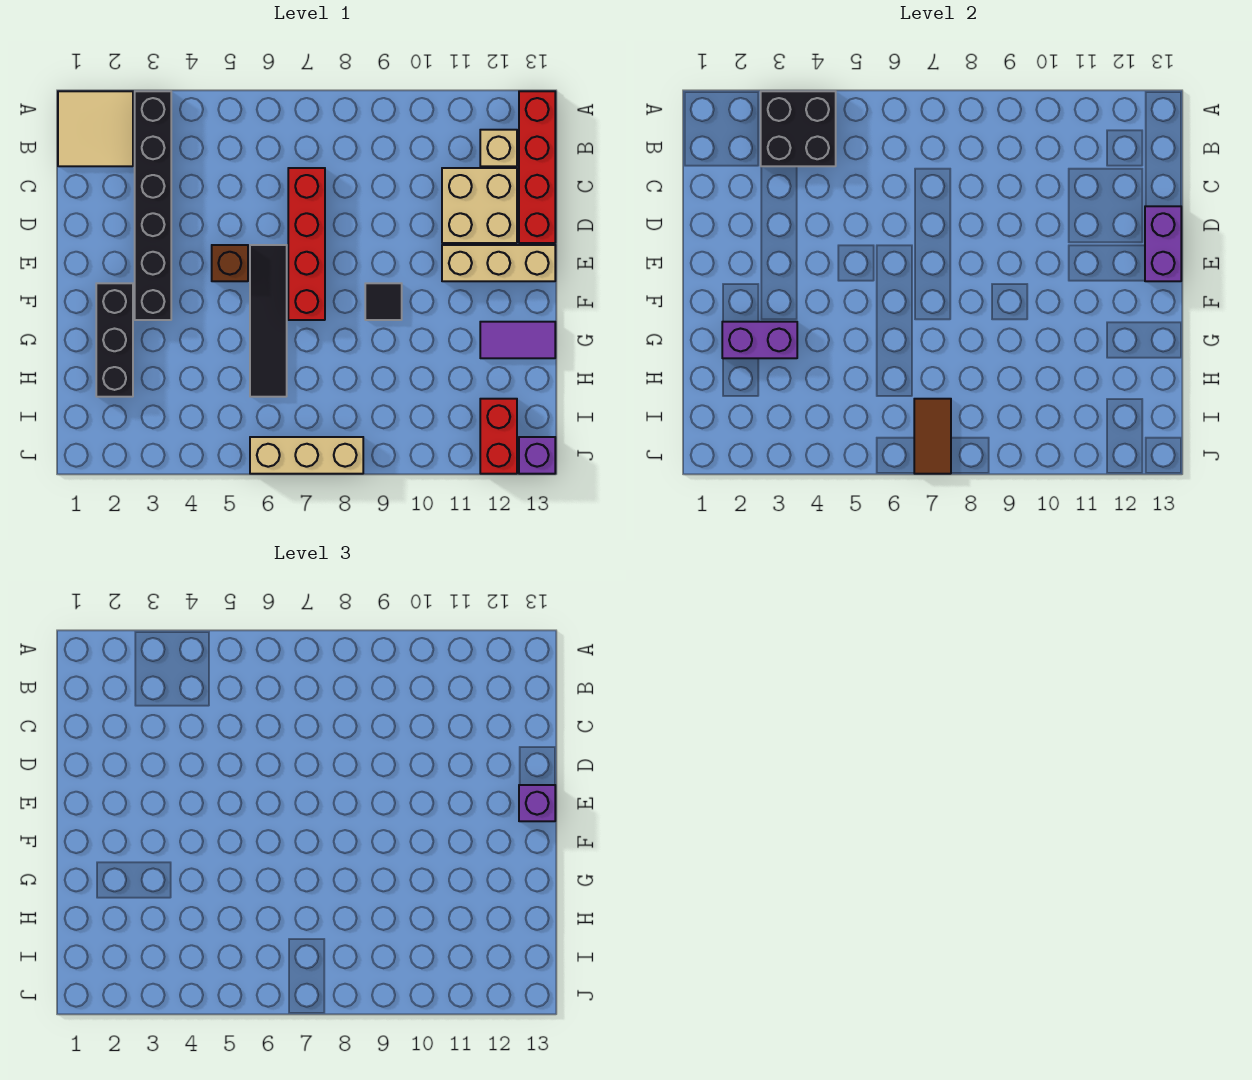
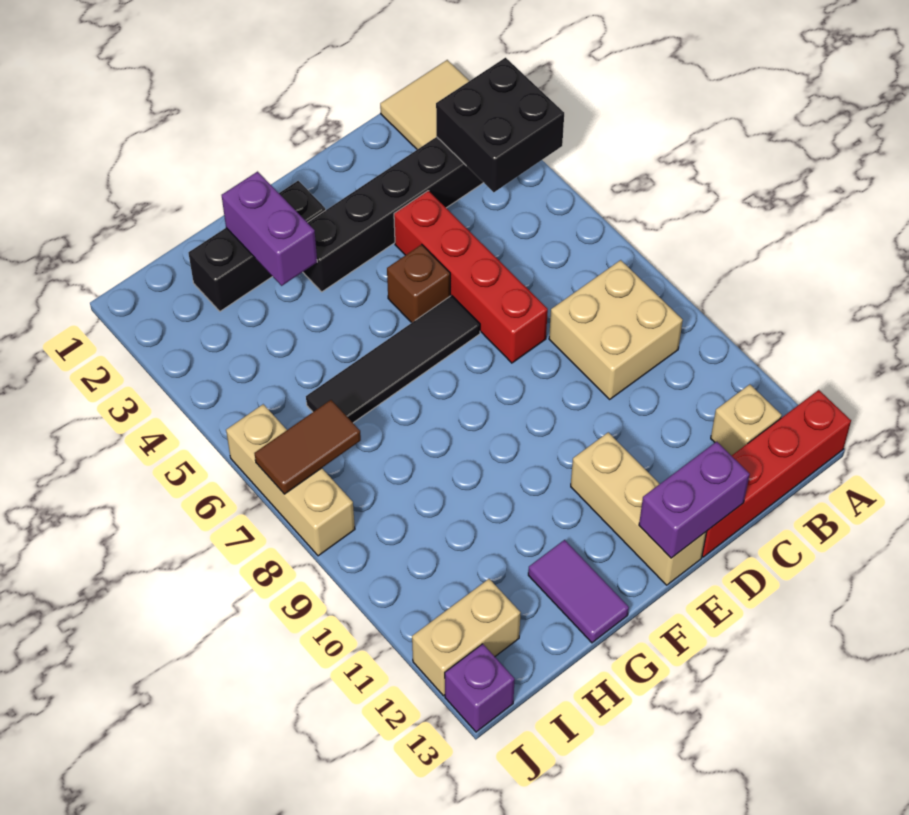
red 1x4 brick [288,168,325,320] -> red 1x4 brick turned to [394,191,548,363]
tan 2x2 brick [442,168,517,243] -> tan 2x2 brick moved to [549,260,683,399]
purple 1x1 brick [519,785,555,821] -> none
black 1x1 tile [365,283,402,320] -> none
red 1x2 brick [480,399,517,474] -> tan 1x2 brick [412,579,520,696]

